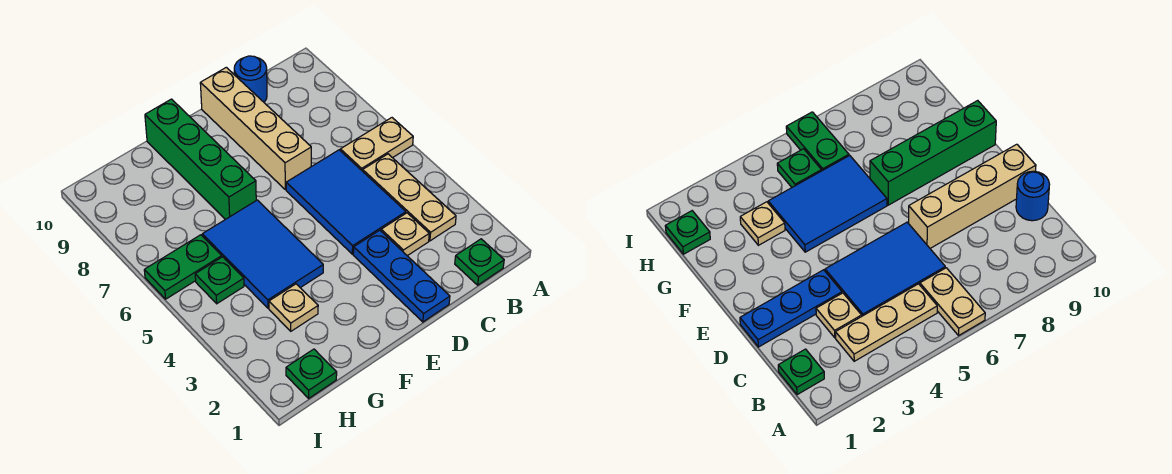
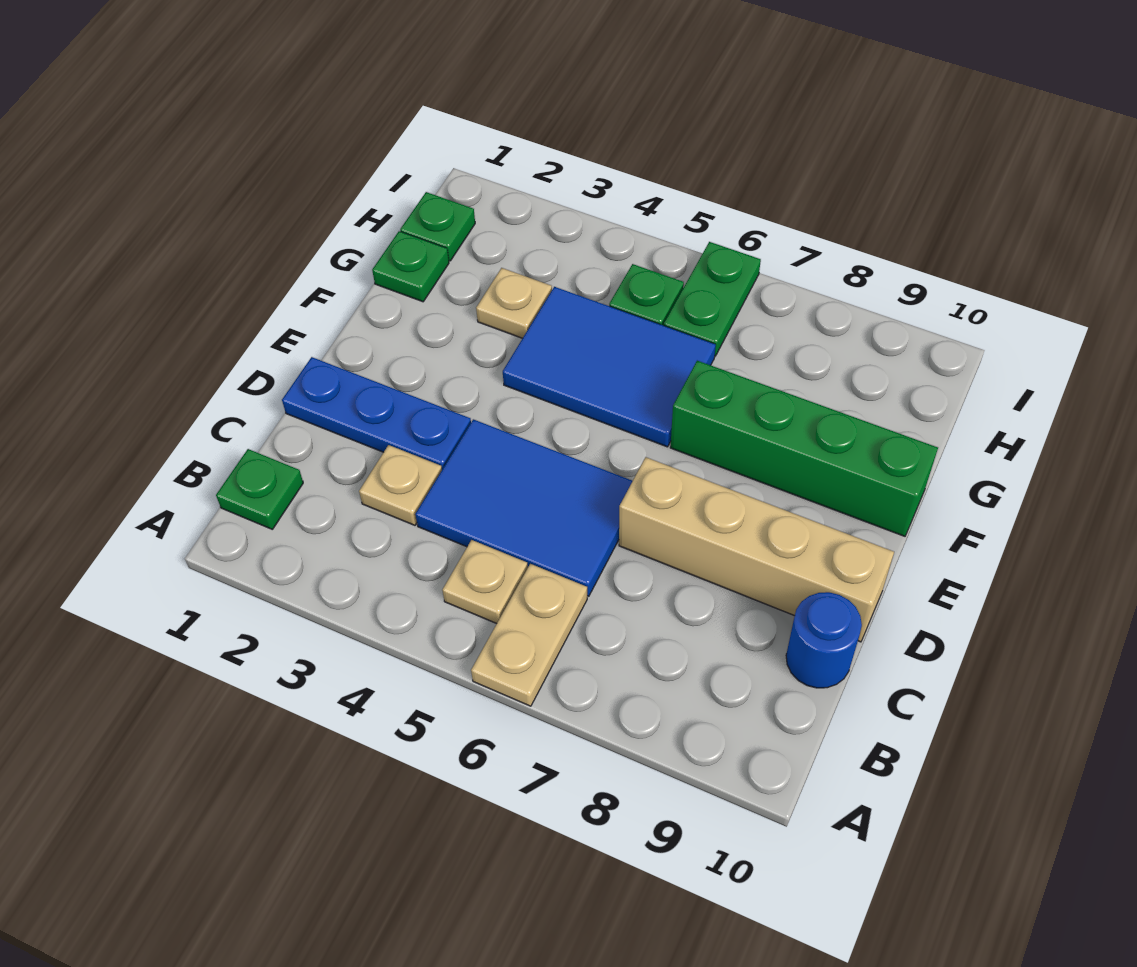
tan 1x3 plate [363,154,456,241] -> tan 1x1 plate [442,540,528,624]
none -> green 1x1 plate [372,231,449,302]

